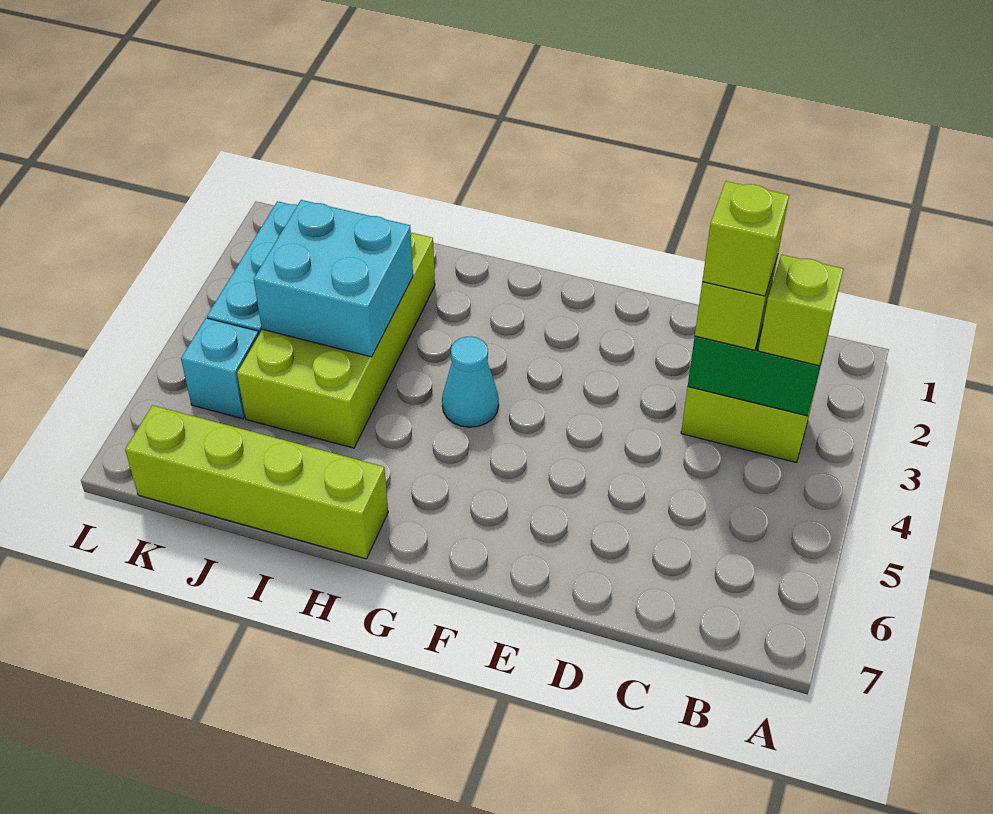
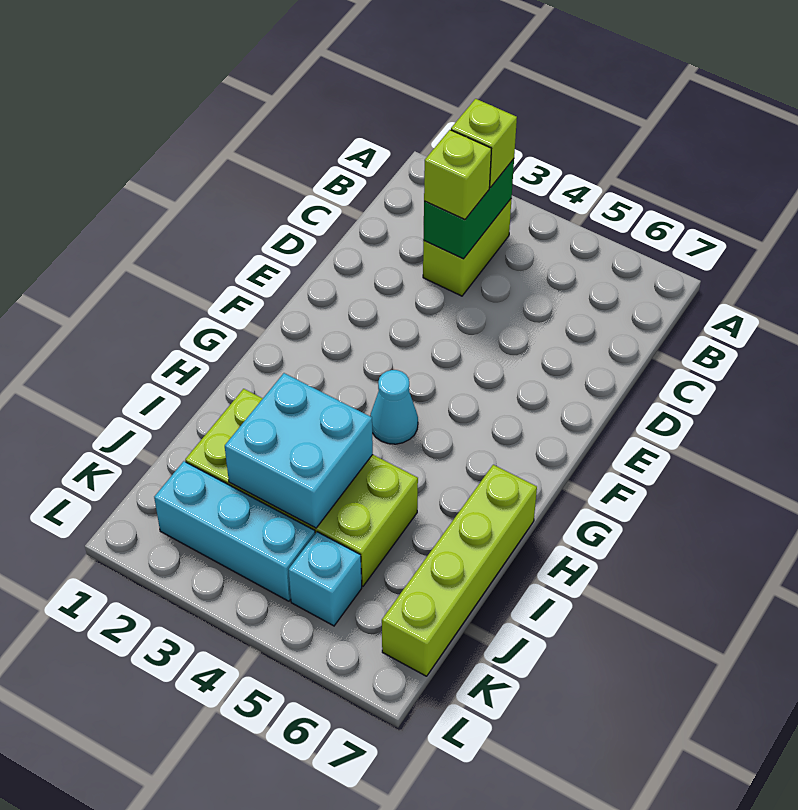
lime 1x1 brick [702,181,789,296] -> none

